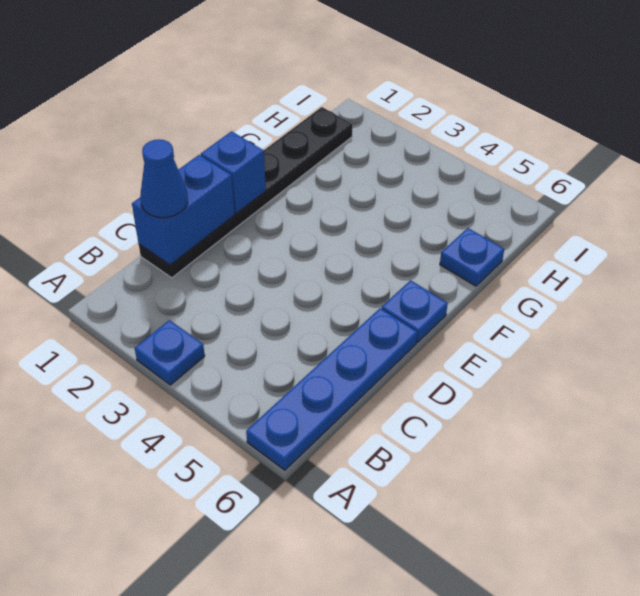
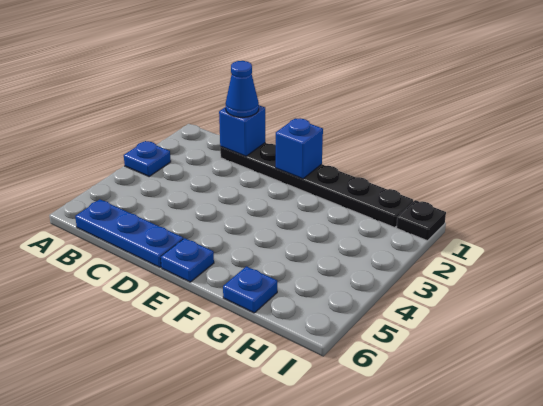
blue 1x4 plate [246,308,417,470] -> blue 1x3 plate [75,200,183,267]
blue 1x2 brick [132,155,235,265] -> blue 1x1 brick [219,105,265,156]
none -> black 1x1 plate [397,200,446,241]

